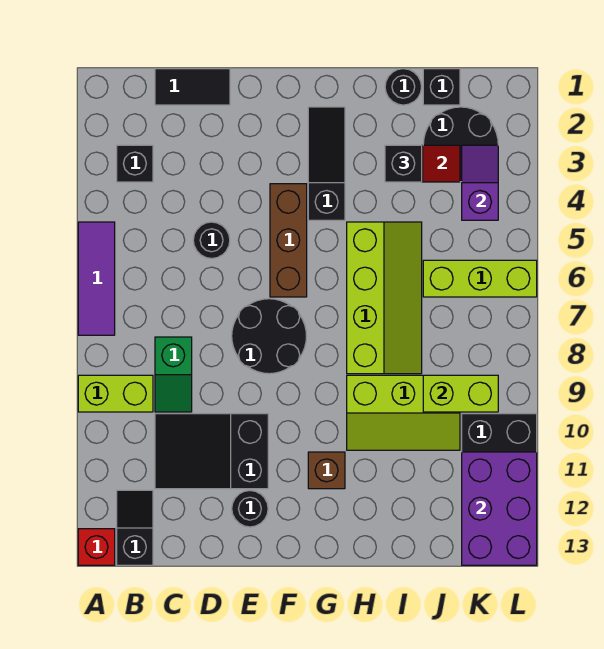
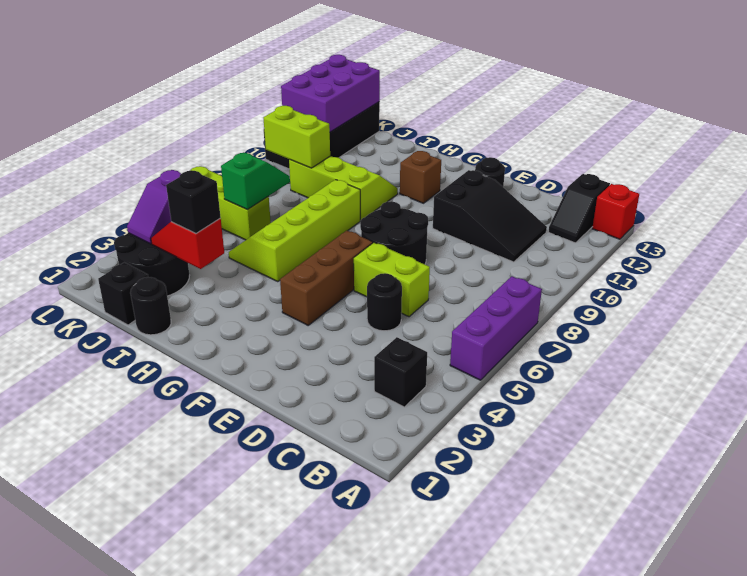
purple 1x3 tile [78,222,115,335] -> purple 1x3 brick [450,276,542,380]
lime 1x2 brick [78,375,153,412] -> lime 1x2 brick moved to [354,243,430,317]
black 1x2 tile [155,69,230,105] -> none
green 1x2 slope [155,337,192,412] -> green 1x2 slope moved to [221,152,290,209]
black 1x3 slope [308,107,345,220] -> none

